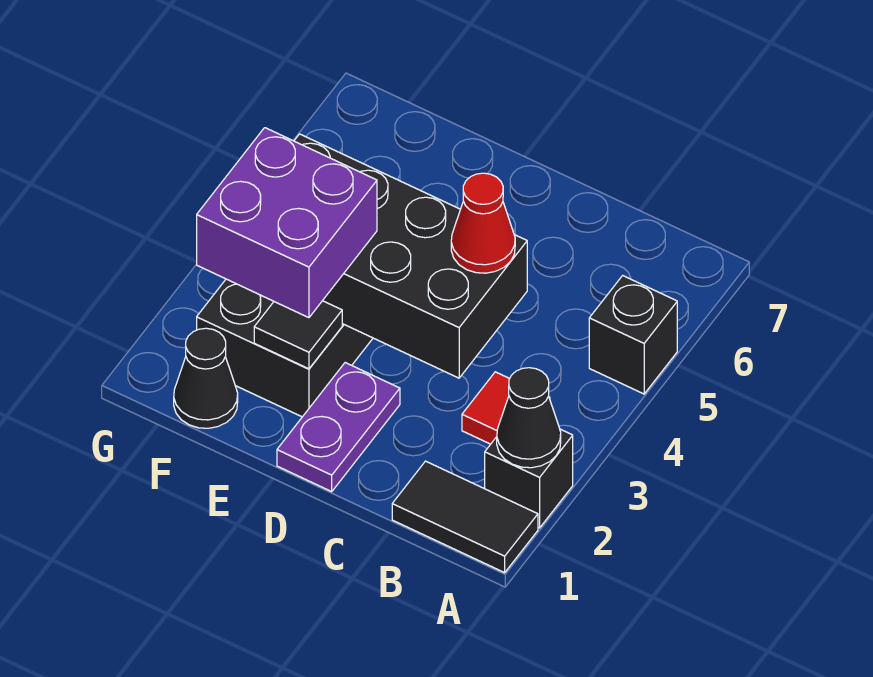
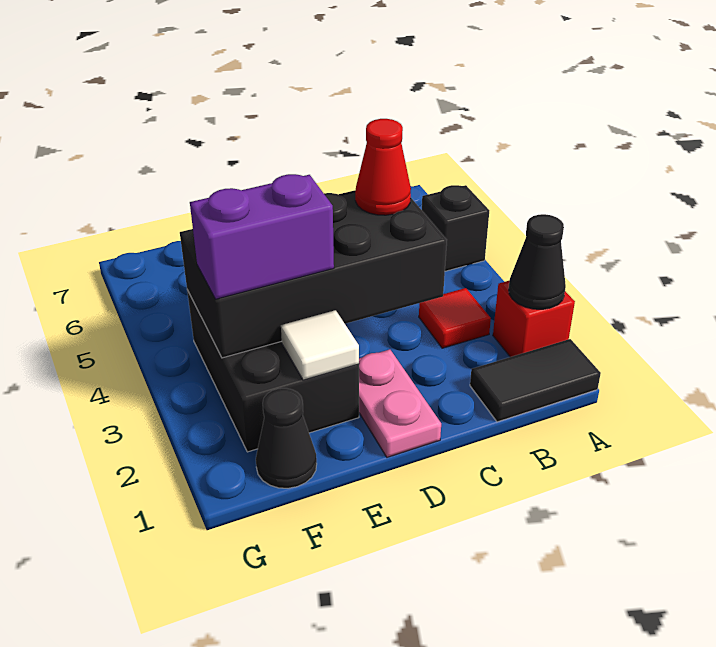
black 1x1 brick [485,429,573,528] -> red 1x1 brick [493,281,575,357]
purple 1x2 plate [277,363,400,492] -> pink 1x2 plate [359,349,441,457]
black 1x1 tile [254,301,342,369] -> white 1x1 tile [281,310,359,380]
purple 2x2 brick [197,128,377,318] -> purple 1x2 brick [190,174,334,299]

